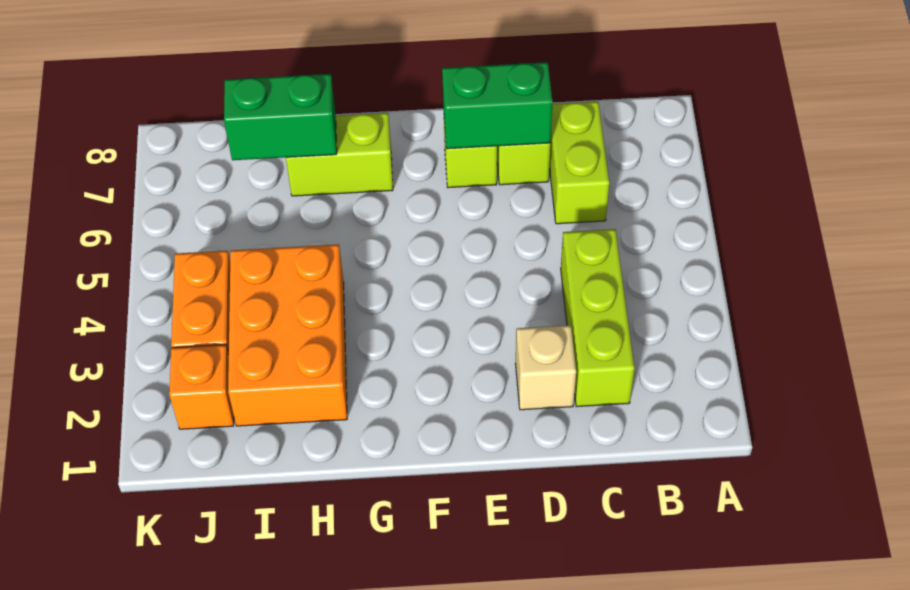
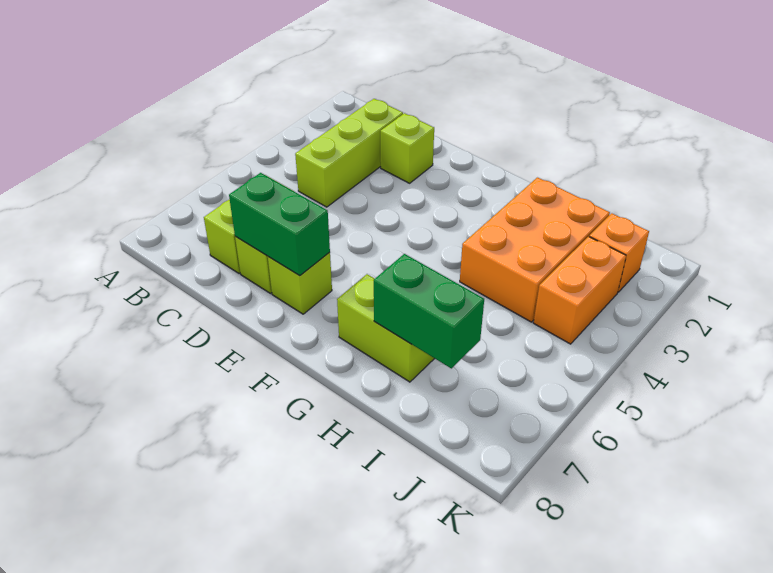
tan 1x1 brick [515,325,576,410] -> lime 1x1 brick [380,113,434,183]

